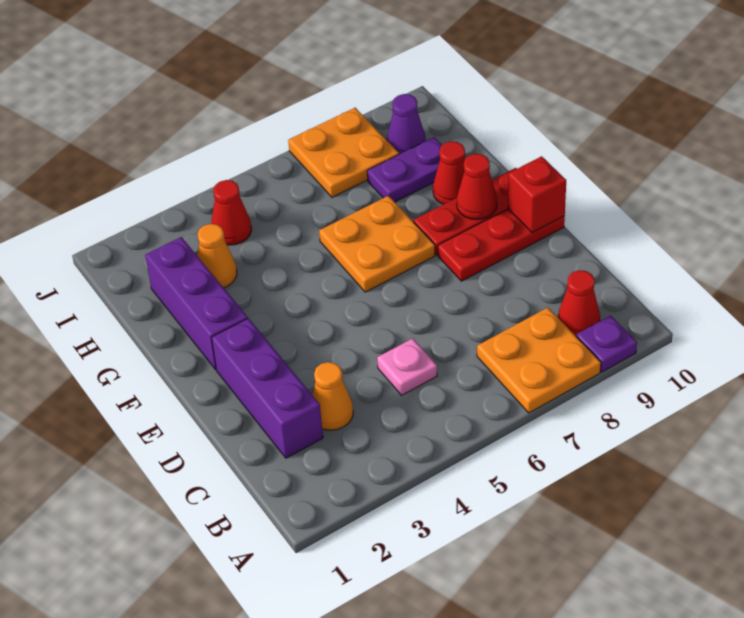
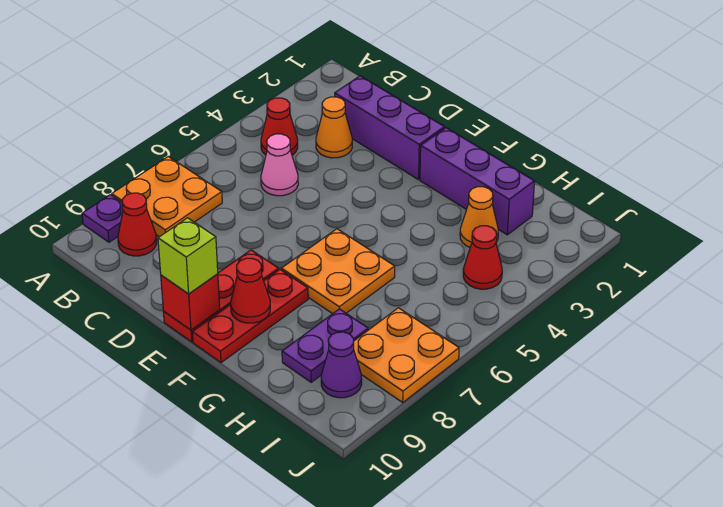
pink 1x1 plate [377,338,437,395] -> pink 1x1 cone [261,134,298,196]
none -> lime 1x1 brick [158,218,218,294]
red 1x1 cone [433,141,465,204] -> red 1x1 cone moved to [261,98,298,155]

